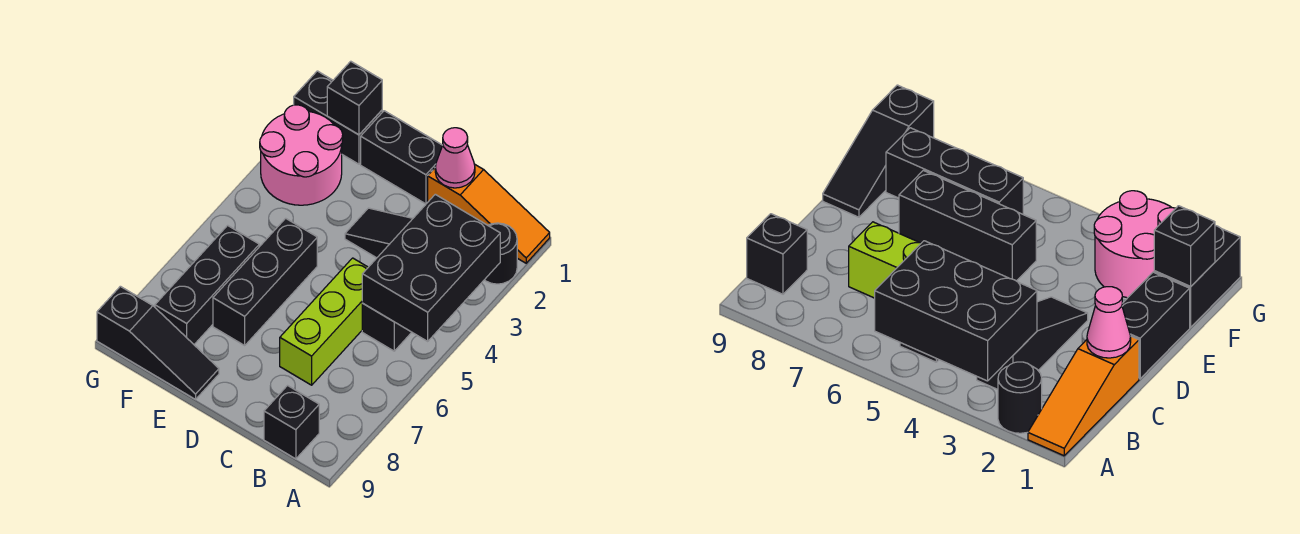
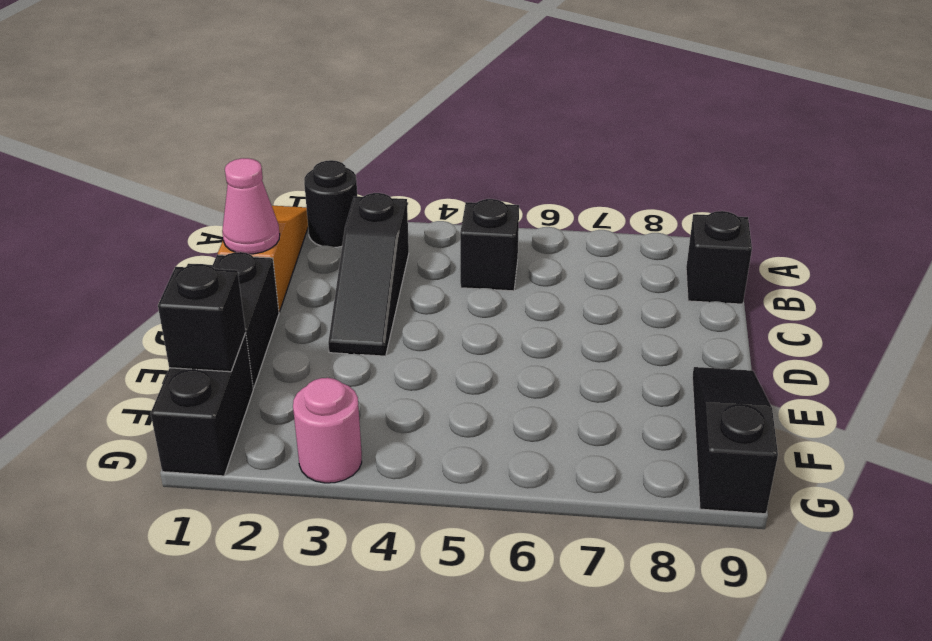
black 2x3 brick [362,194,500,341] -> none
lime 1x3 brick [280,258,368,385] -> none
black 1x3 brick [213,218,317,345] -> none
pink 2x2 round brick [260,105,343,205] -> pink 1x1 round brick [293,378,362,483]
black 1x3 brick [155,225,259,344] -> none

